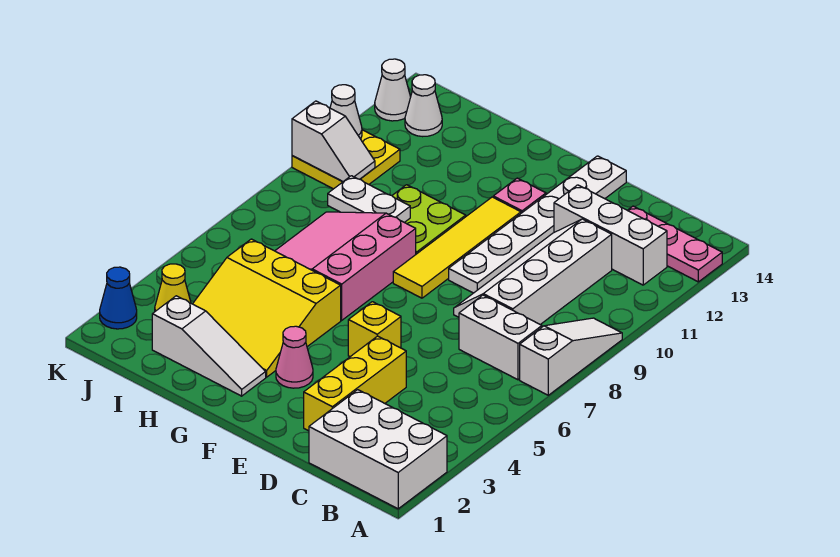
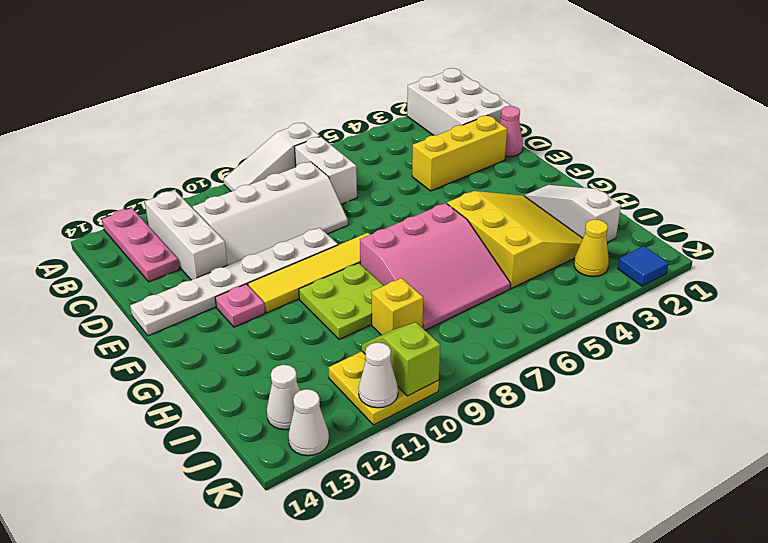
yellow 1x1 brick [348,302,401,357] -> yellow 1x1 brick moved to [372,278,423,335]
pink 1x1 cone [276,326,313,388] -> pink 1x1 cone moved to [500,106,523,157]
white 1x2 plate [328,176,410,222] -> none
white 1x2 slope [292,101,375,182] -> lime 1x2 slope [362,322,440,396]
blue 1x1 cone [100,267,137,329] -> blue 1x1 tile [618,246,669,286]

